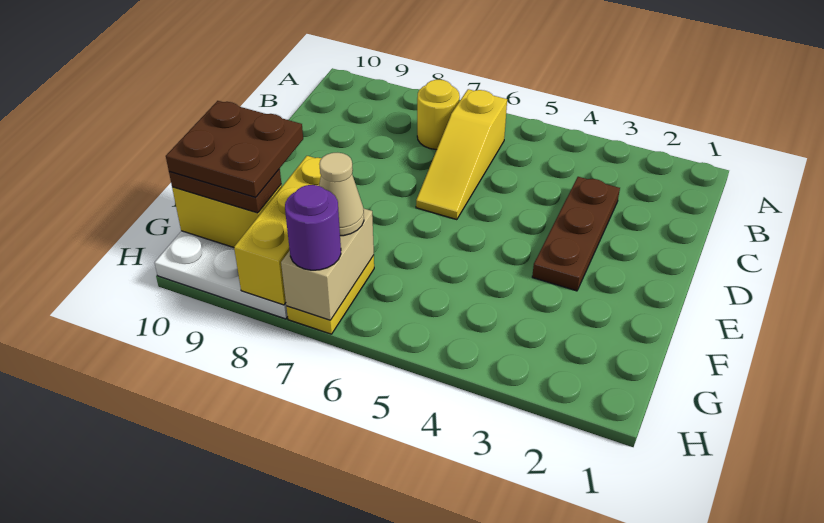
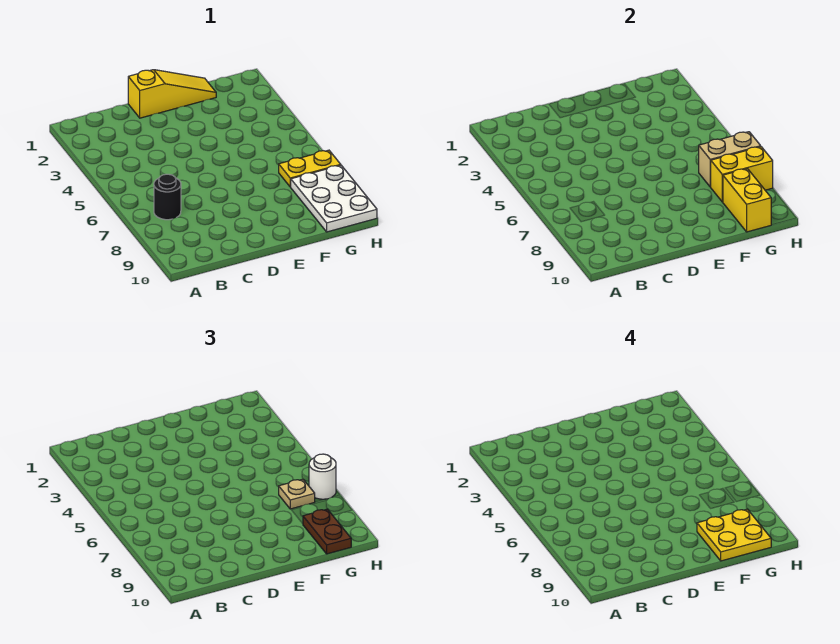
yellow 1x3 slope [416,89,507,220] -> yellow 1x3 slope moved to [128,70,216,118]
yellow 1x1 round brick [417,80,460,150] -> black 1x1 round brick [154,174,181,220]
brown 1x3 plate [532,177,620,291] -> none
yellow 1x3 brick [234,156,322,305] -> yellow 1x2 brick [711,147,773,202]
brown 2x2 plate [166,101,303,197] -> yellow 2x2 plate [697,509,771,561]
tan 1x1 cone [319,153,364,236] -> tan 1x1 plate [279,479,315,509]
purple 1x1 round brick [285,185,341,270] -> white 1x1 round brick [309,454,336,500]

